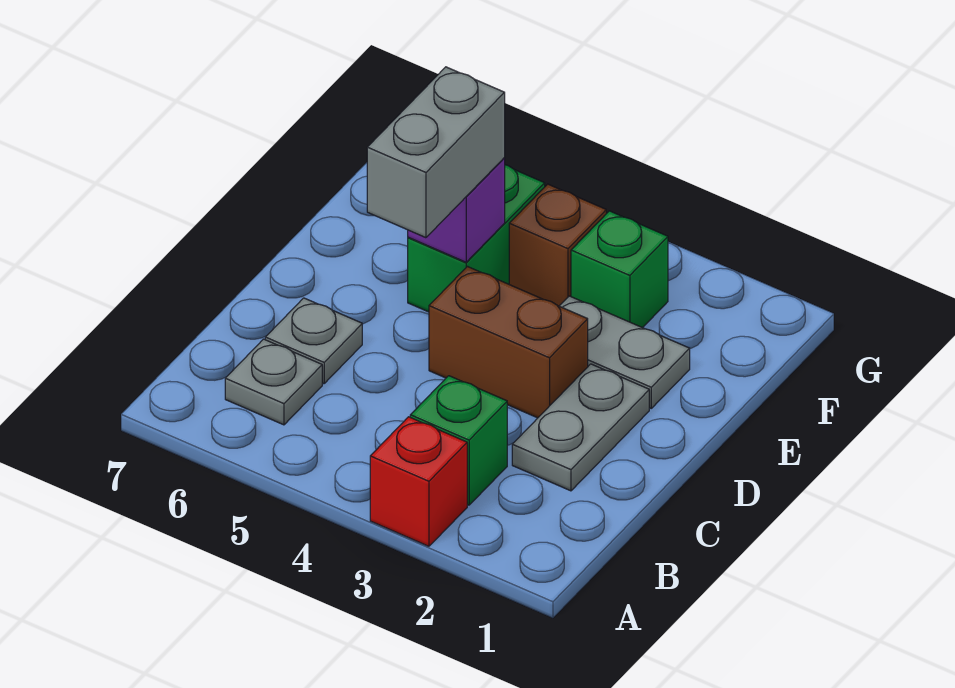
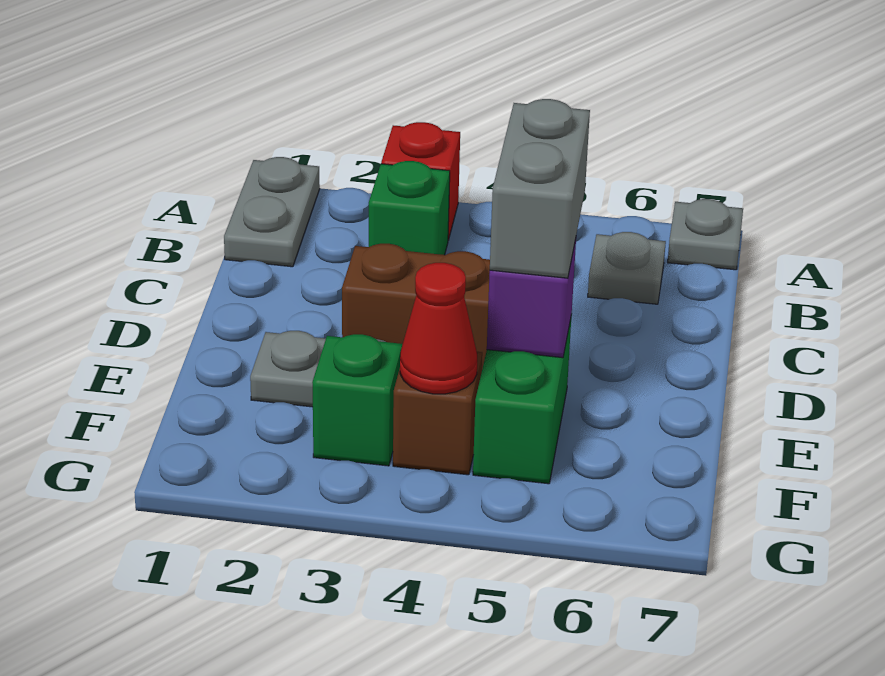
grey 1x2 plate [512,364,649,491] -> grey 1x2 plate moved to [224,157,320,267]
grey 1x1 plate [265,298,362,384] -> grey 1x1 plate moved to [668,199,743,270]
none -> red 1x1 cone [400,263,477,394]

